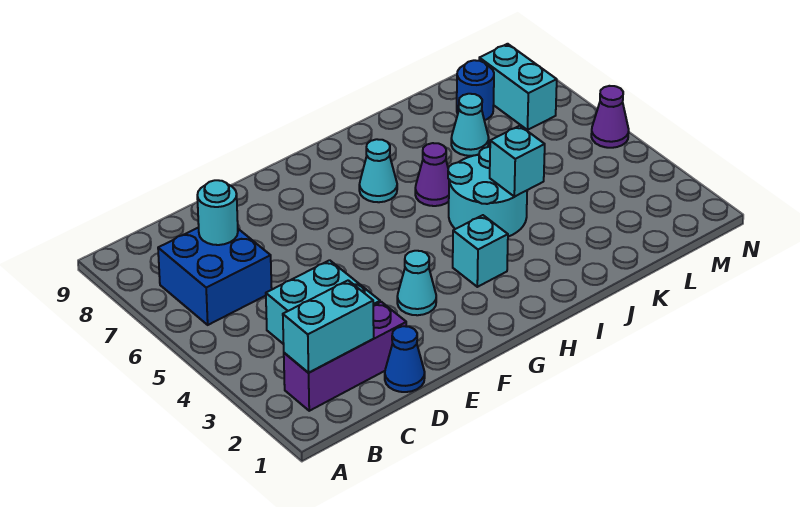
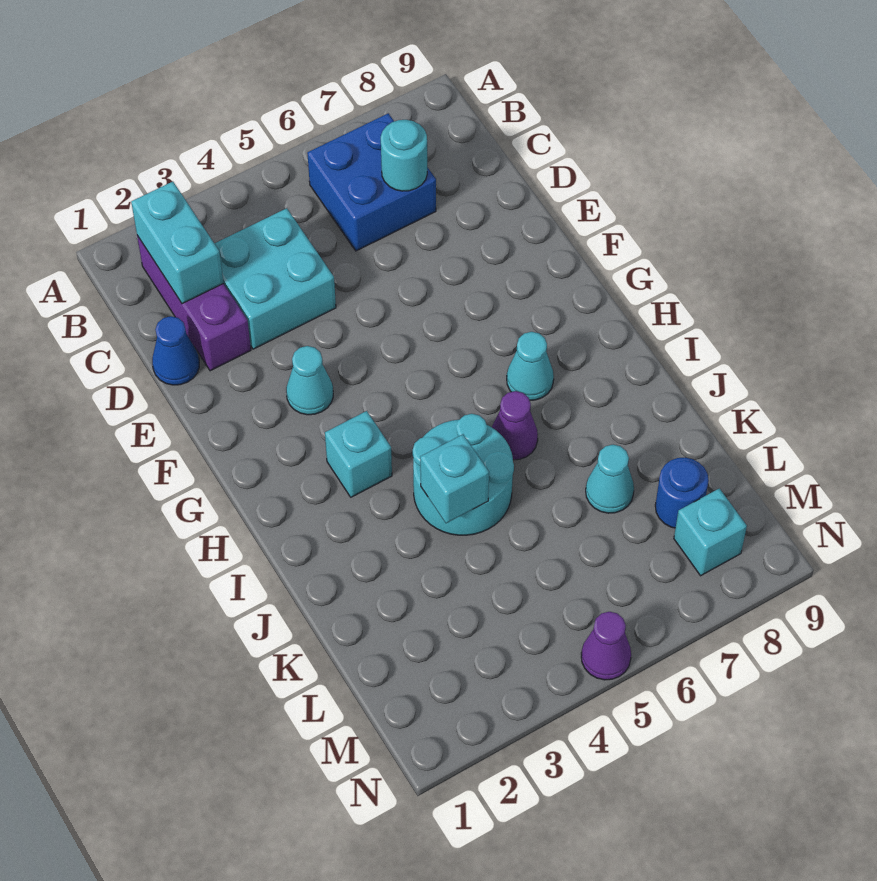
cyan 1x2 brick [479,44,557,130] -> cyan 1x1 brick [674,488,747,576]

